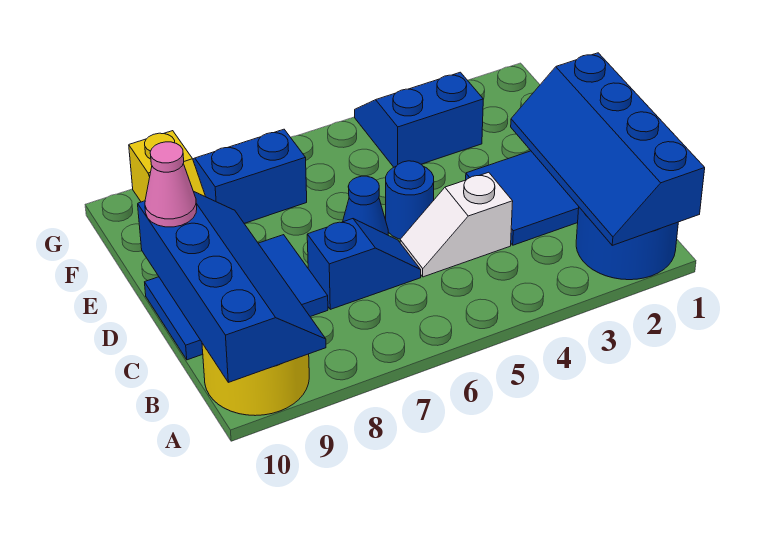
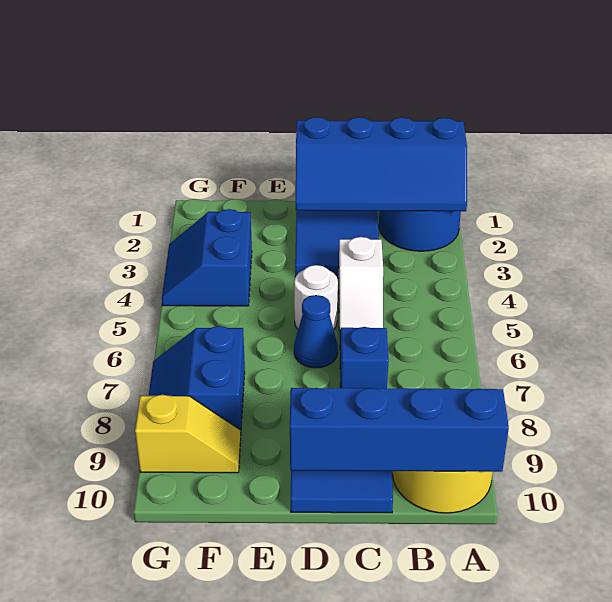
blue 1x1 round brick [386,161,434,239] -> white 1x1 round brick [294,265,338,329]
pink 1x1 cone [145,142,197,227] -> none

